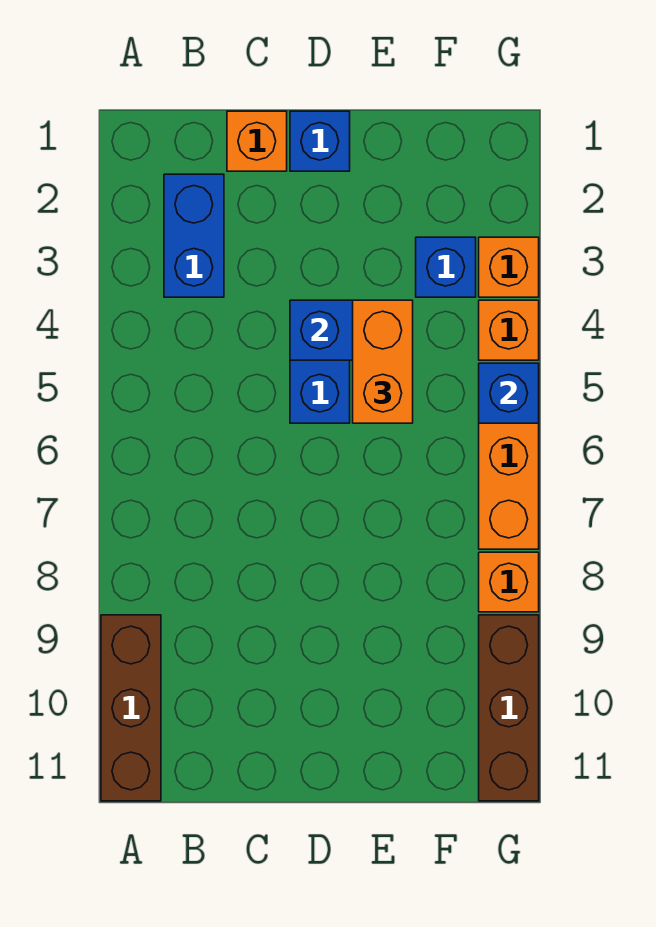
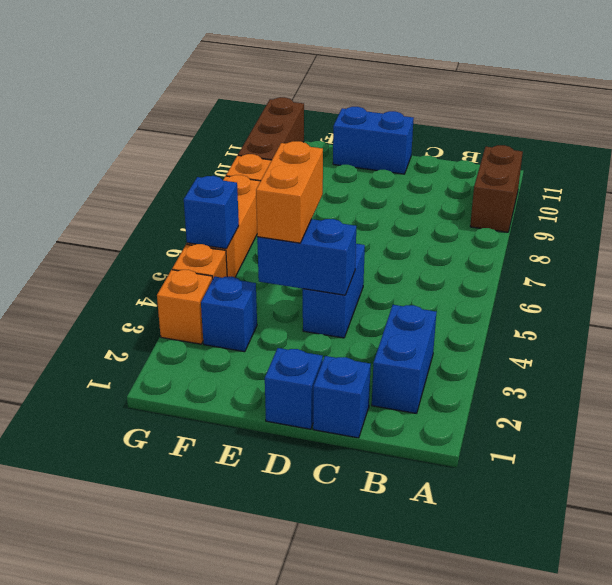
brown 1x3 brick [101,615,161,801] -> brown 1x2 brick [470,145,523,232]
orange 1x1 brick [227,111,287,171] -> blue 1x1 brick [313,356,371,438]
none -> blue 1x2 brick [333,107,414,174]

